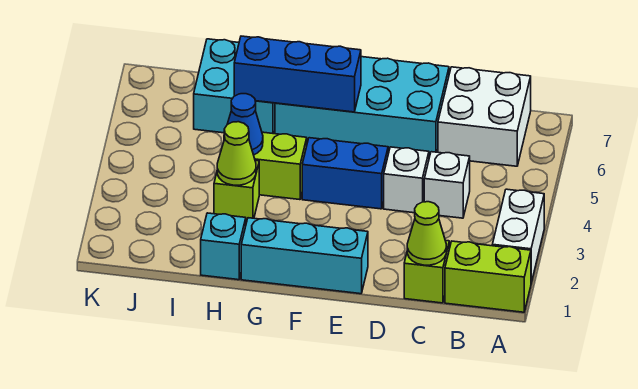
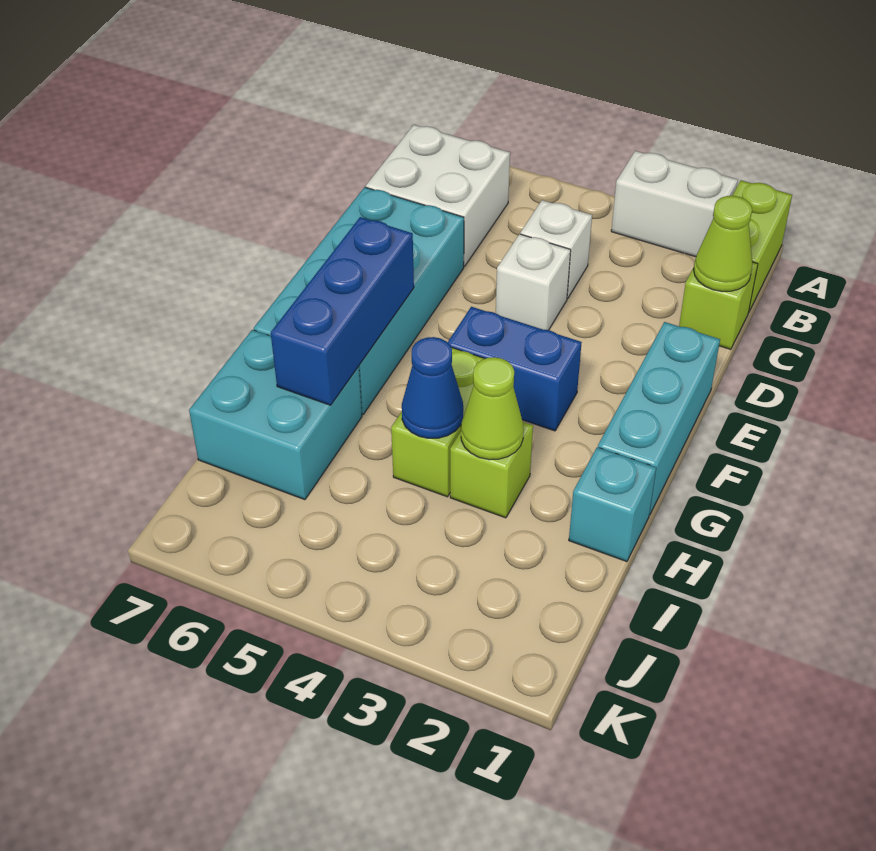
blue 1x2 brick [302,138,388,209] -> blue 1x2 brick turned to [448,307,582,431]

